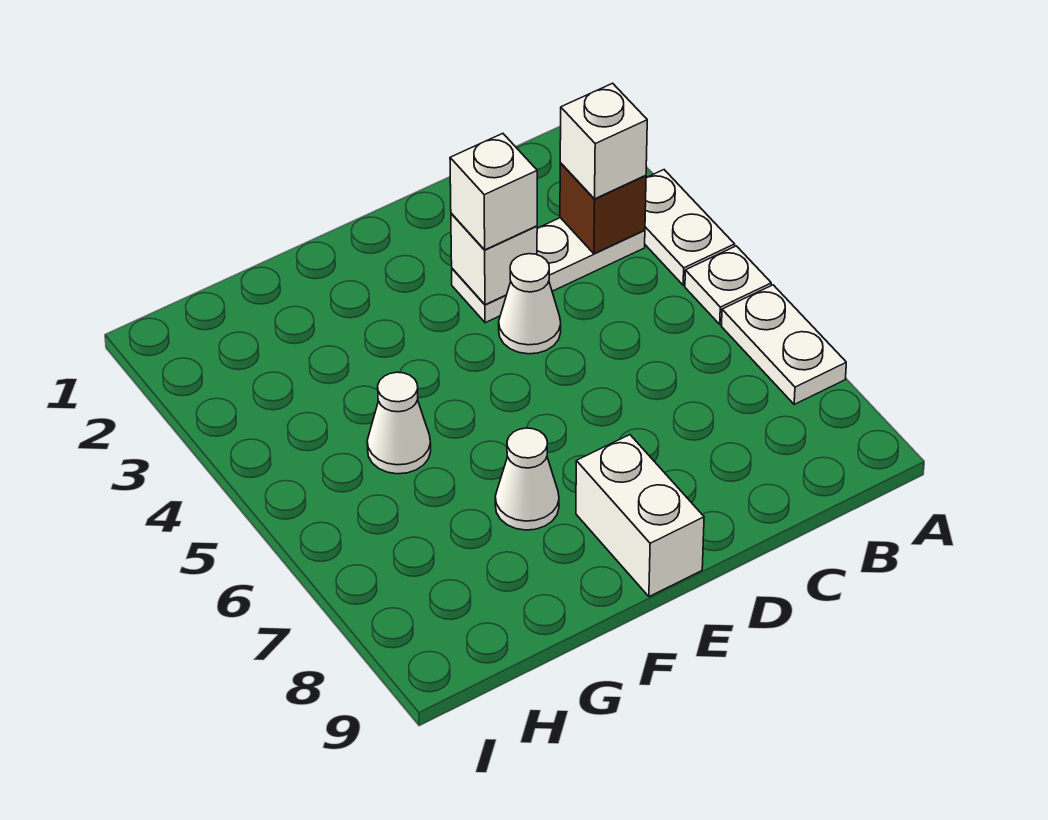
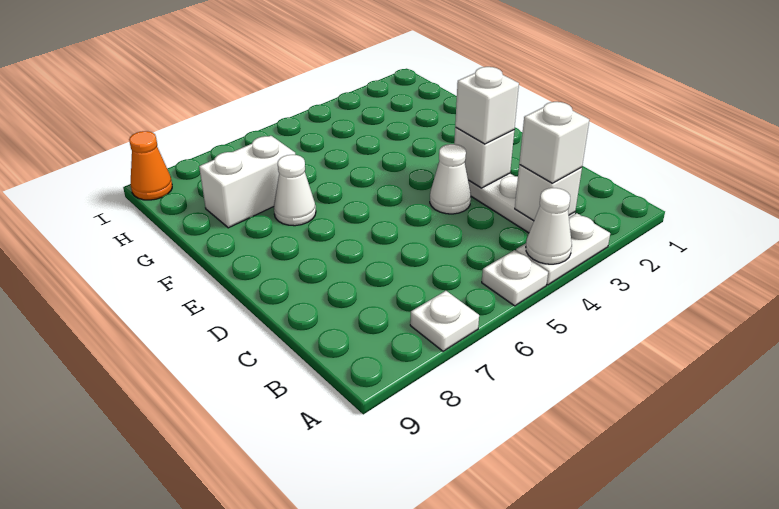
white 1x2 plate [722,285,846,404] -> white 1x1 plate [410,291,479,351]
brown 1x1 brick [560,163,646,254] -> white 1x1 brick [515,165,582,221]
white 1x2 brick [576,435,704,597] -> white 1x2 brick moved to [199,136,295,228]
white 1x1 cone [367,372,431,474] -> white 1x1 cone moved to [526,188,572,264]
none -> orange 1x1 cone [129,131,172,200]

